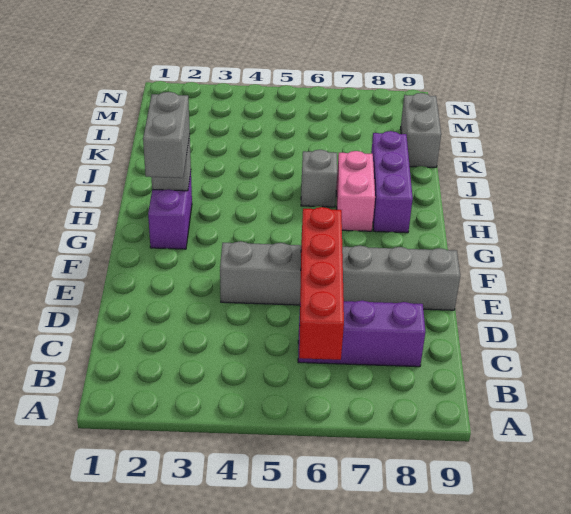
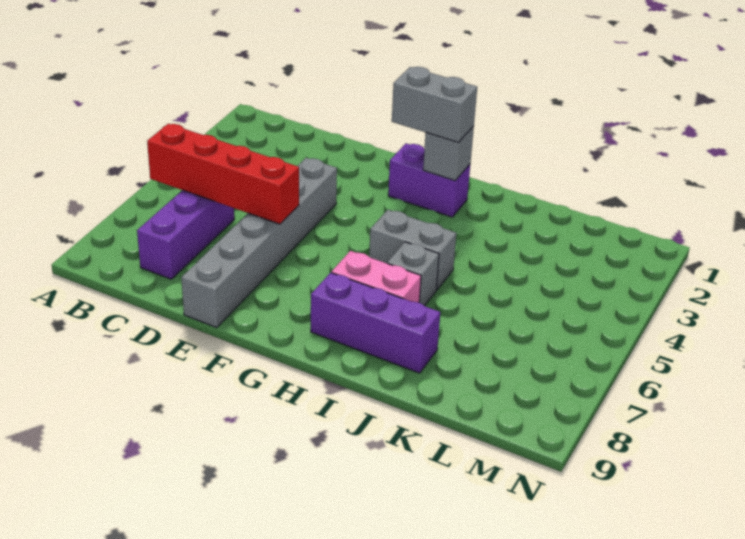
grey 1x2 brick [401,93,441,167] -> grey 1x2 brick moved to [369,210,456,289]

